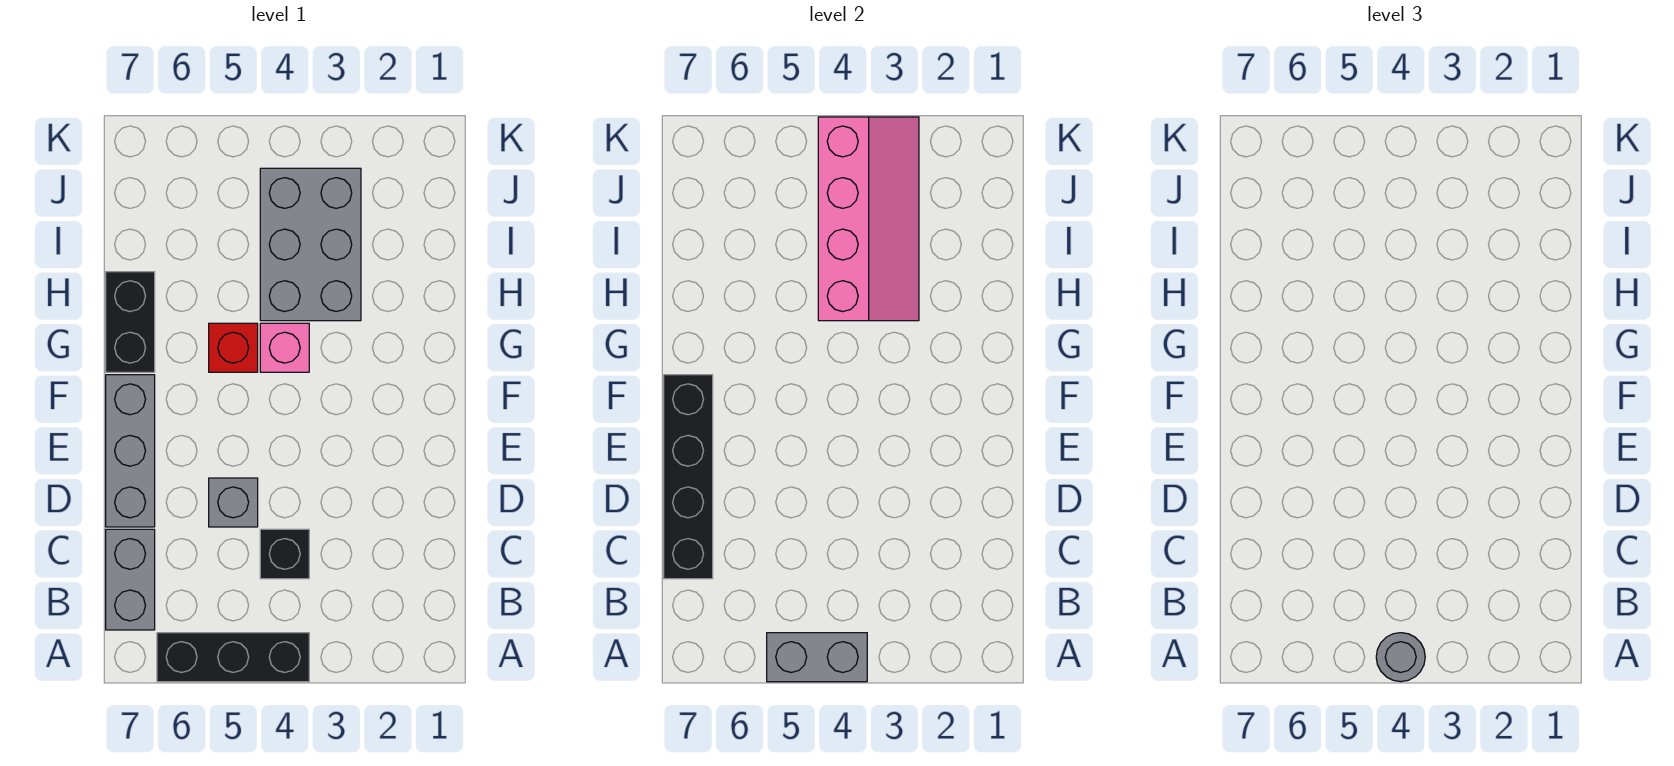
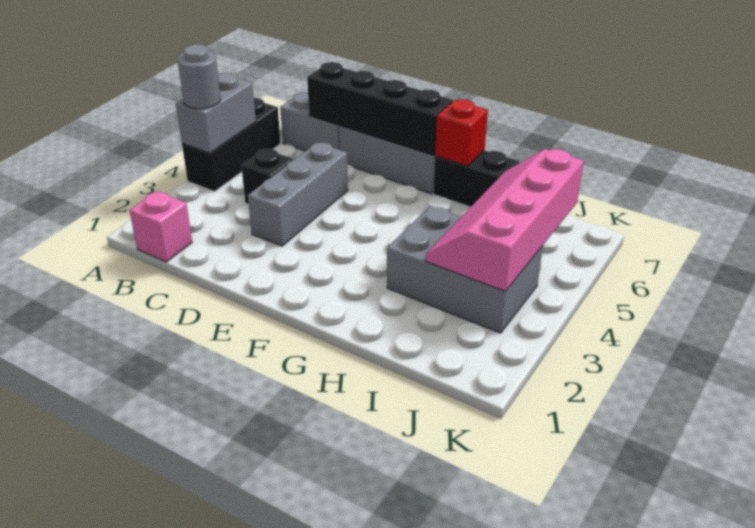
grey 1x1 brick [209,478,258,527] -> grey 1x3 brick [248,142,348,246]
pink 1x1 brick [260,323,309,372] -> pink 1x1 brick moved to [129,191,192,262]
red 1x1 brick [209,323,258,372] -> red 1x1 brick moved to [435,99,488,166]
pink 2x4 slope [818,117,919,321] -> pink 2x4 slope turned to [426,149,584,291]

